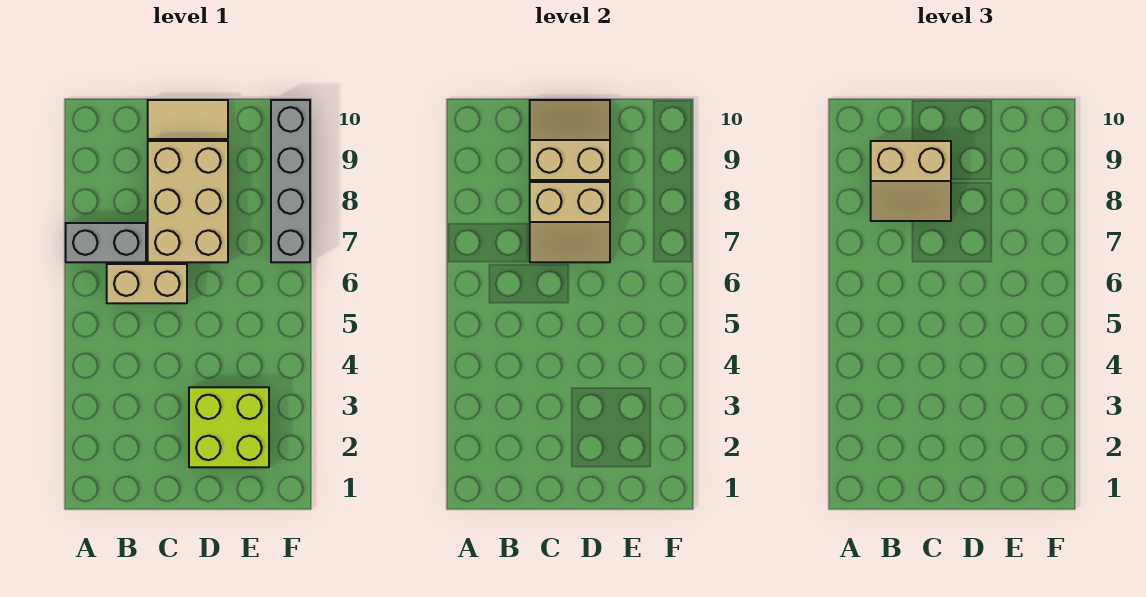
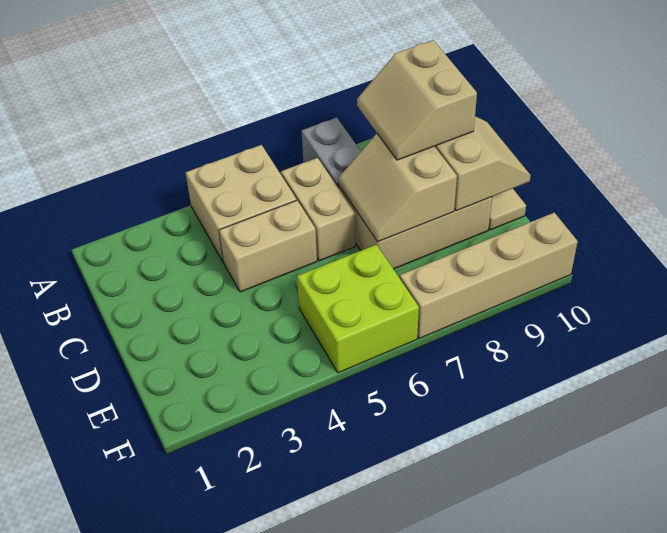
none -> tan 2x2 brick [186,145,297,261]
none -> tan 1x2 brick [219,201,317,292]
lime 2x2 brick [189,387,269,467] -> lime 2x2 brick moved to [297,245,419,373]
grey 1x4 brick [271,100,310,262] -> tan 1x4 brick [400,213,578,339]

